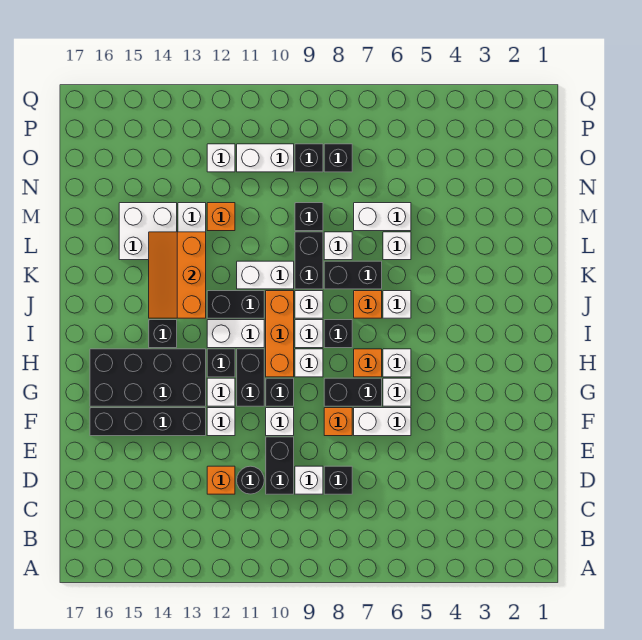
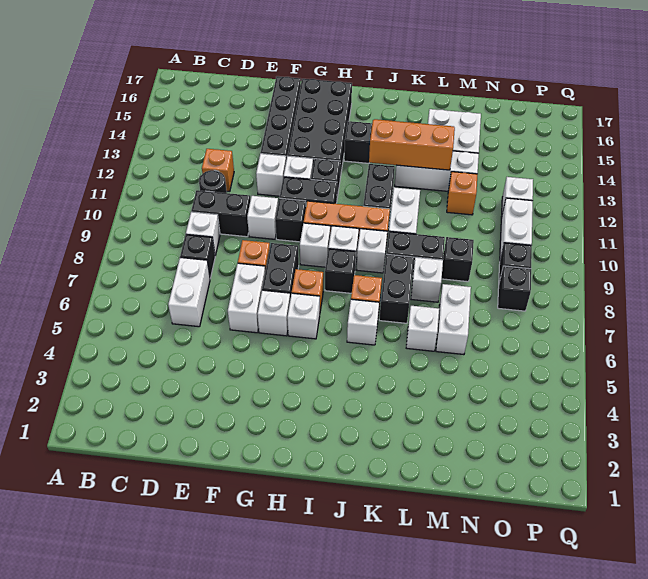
white 1x2 brick [207,320,264,348] -> white 1x2 brick moved to [168,258,210,327]

